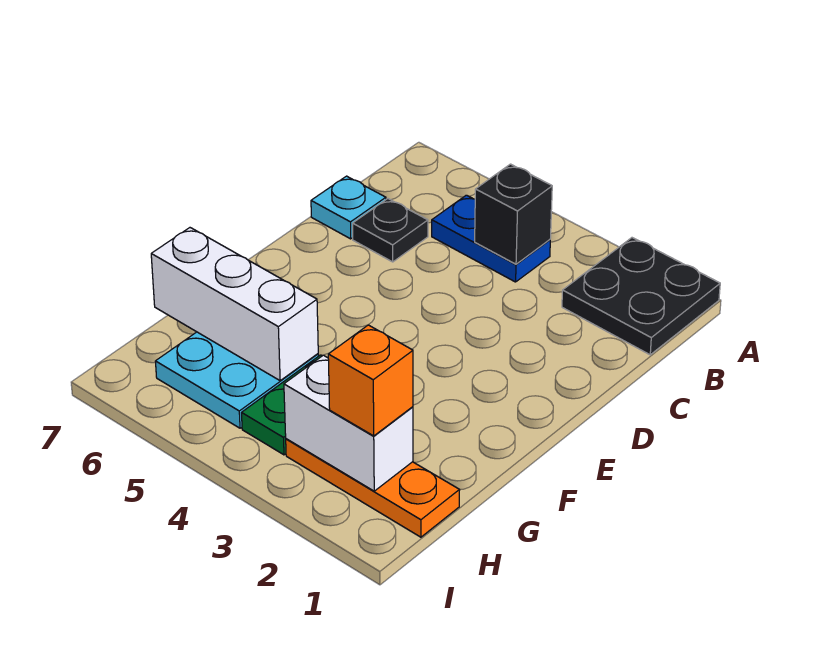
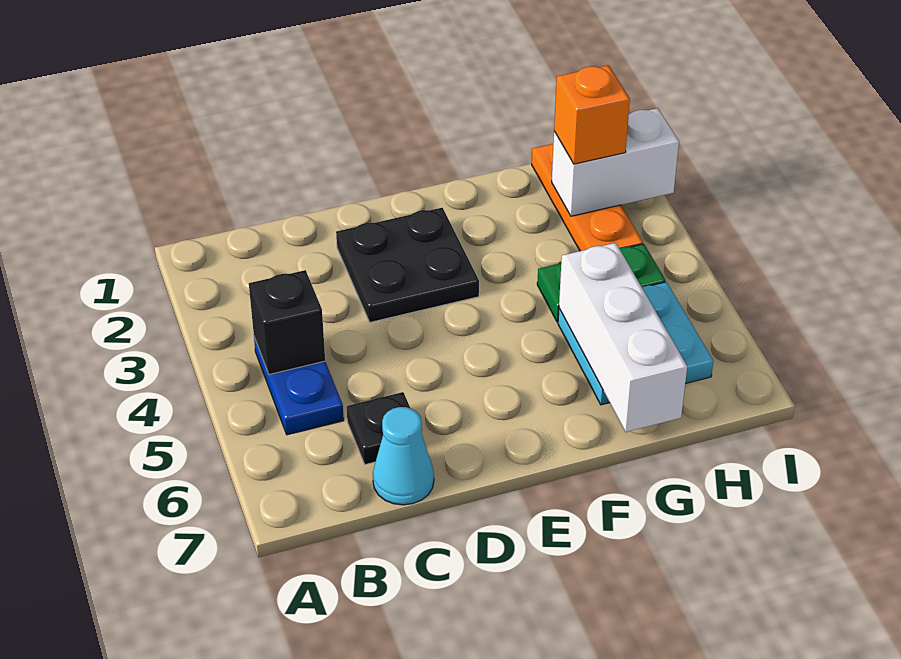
black 2x2 plate [562,238,720,355] -> black 2x2 plate moved to [336,208,479,322]
cyan 1x1 plate [311,176,386,239] -> cyan 1x1 cone [373,407,434,505]
white 1x2 brick [284,355,413,491] -> white 1x2 brick turned to [552,108,679,216]

